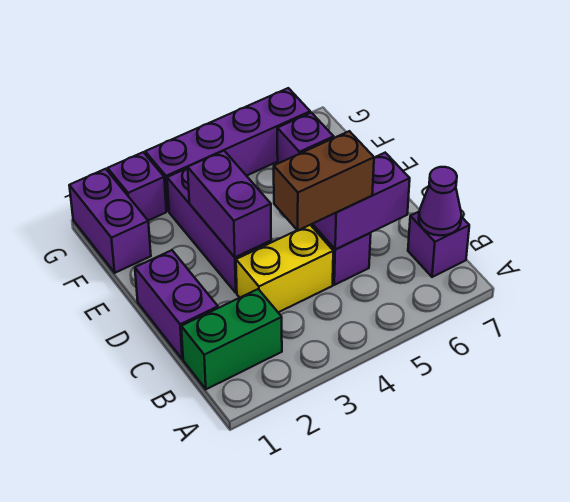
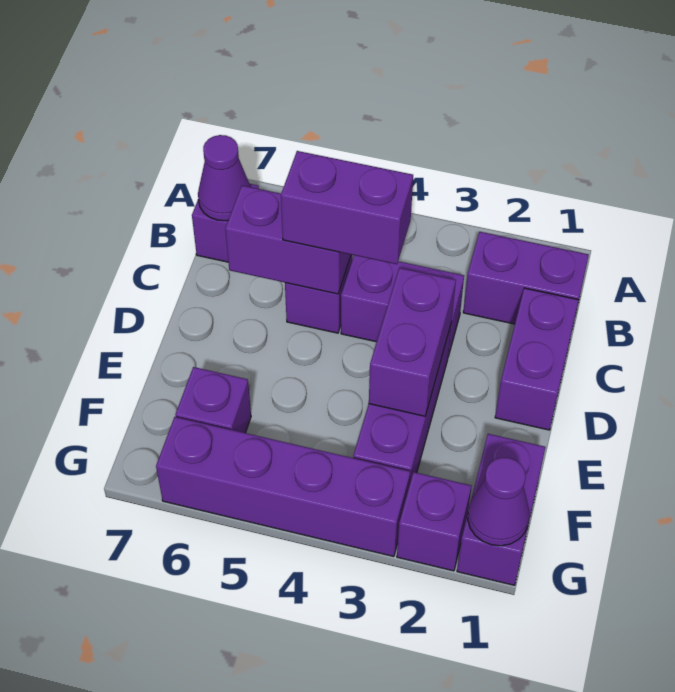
green 1x2 brick [181,289,282,389] -> purple 1x2 brick [463,232,589,324]
yellow 1x2 brick [236,225,333,312] -> purple 1x2 brick [341,255,464,356]
brown 1x2 brick [274,131,374,231] -> purple 1x2 brick [281,151,413,264]
none -> purple 1x1 cone [468,457,529,546]

